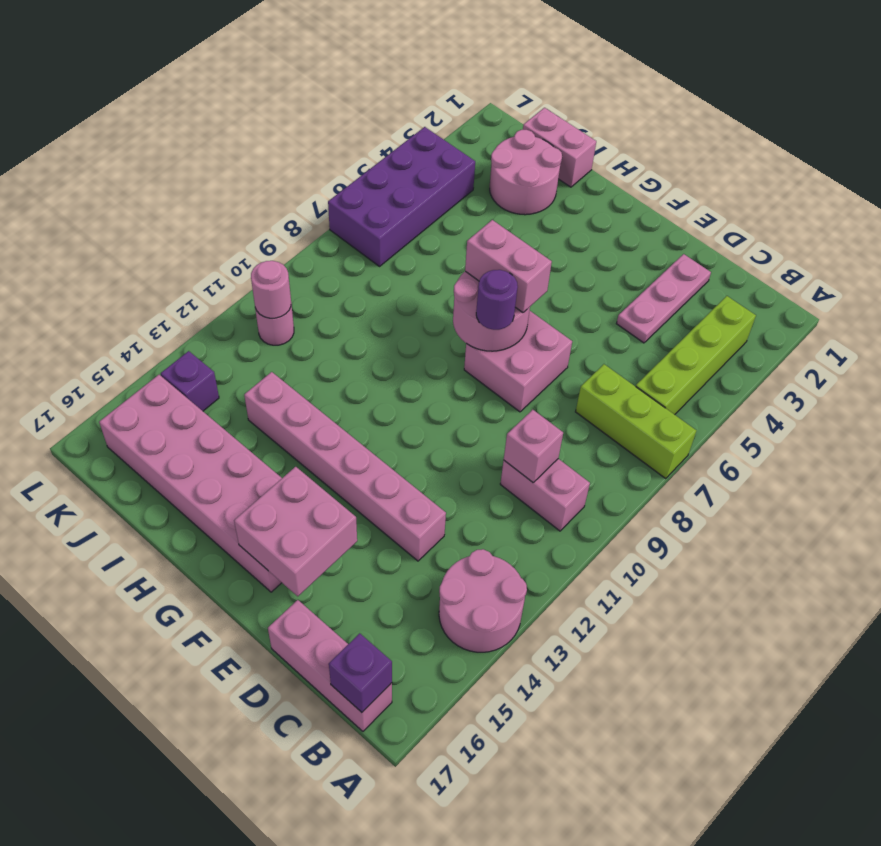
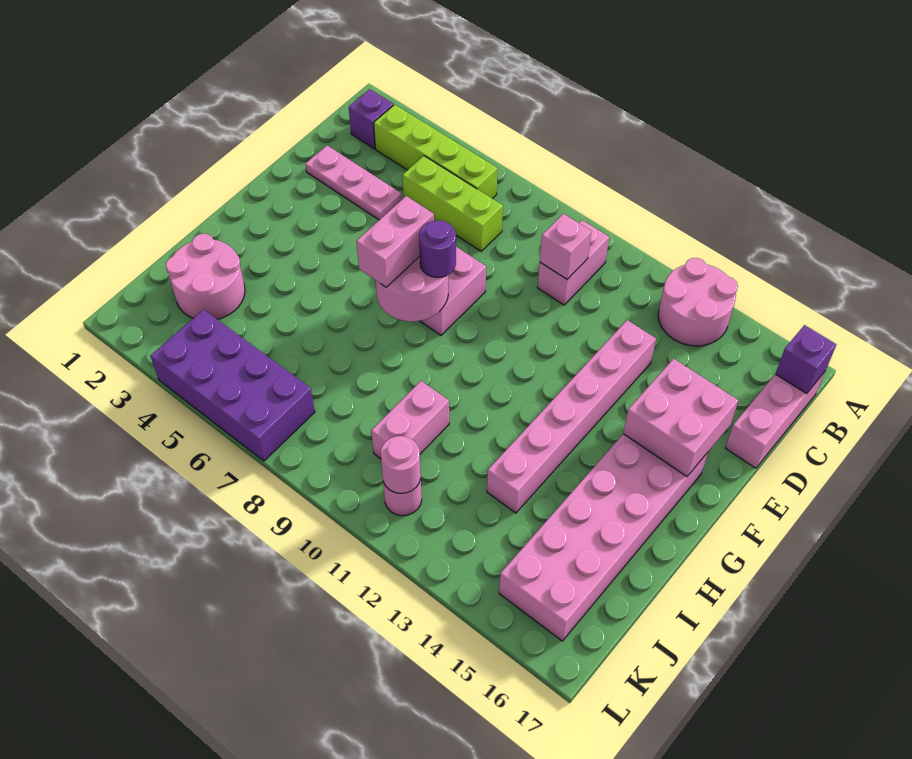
lime 1x3 brick [576,364,697,479] -> lime 1x3 brick turned to [403,156,503,251]
pink 1x2 brick [523,108,596,187] -> pink 1x2 brick moved to [371,381,449,459]
purple 1x1 brick [161,351,219,411] -> purple 1x1 brick moved to [349,89,393,149]

